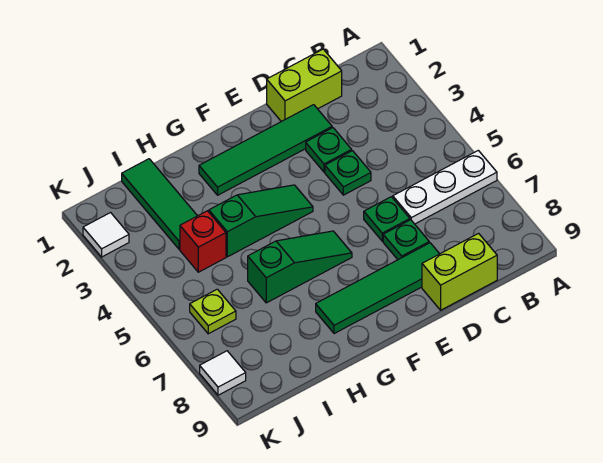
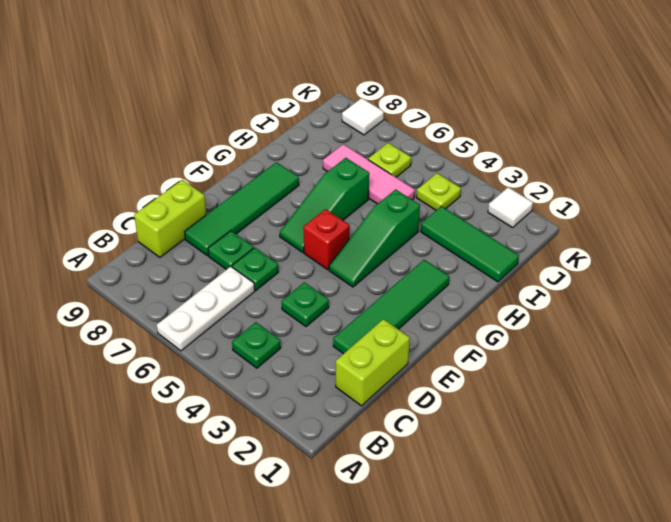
green 1x1 plate [306,128,352,172] -> green 1x1 plate moved to [232,322,281,368]
red 1x1 brick [180,211,226,272] -> red 1x1 brick moved to [303,209,350,269]
none -> pink 1x3 tile [323,144,415,204]
none -> lime 1x1 plate [417,173,461,210]

